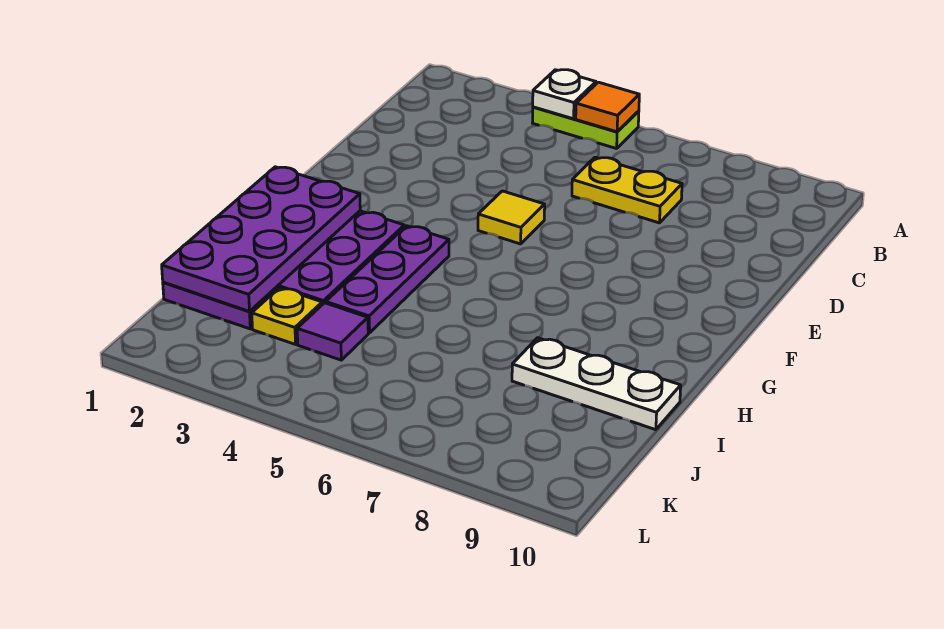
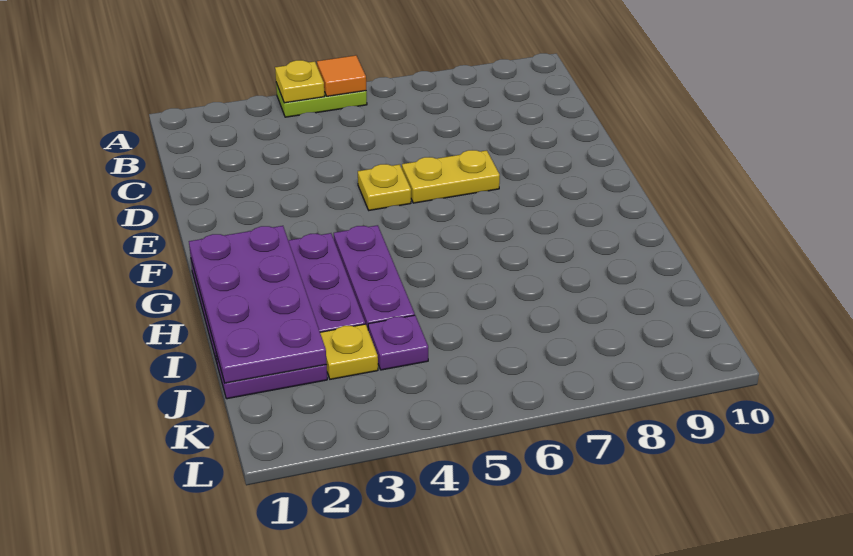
white 1x1 plate [533,70,596,119] -> yellow 1x1 plate [275,60,325,103]
yellow 1x2 plate [572,157,682,223] -> yellow 1x2 plate moved to [402,150,500,203]
yellow 1x1 tile [478,191,545,244] -> yellow 1x1 plate [358,164,411,210]
white 1x3 plate [512,338,681,430] -> none
purple 1x1 tile [297,303,368,360] -> purple 1x1 plate [368,315,428,370]

